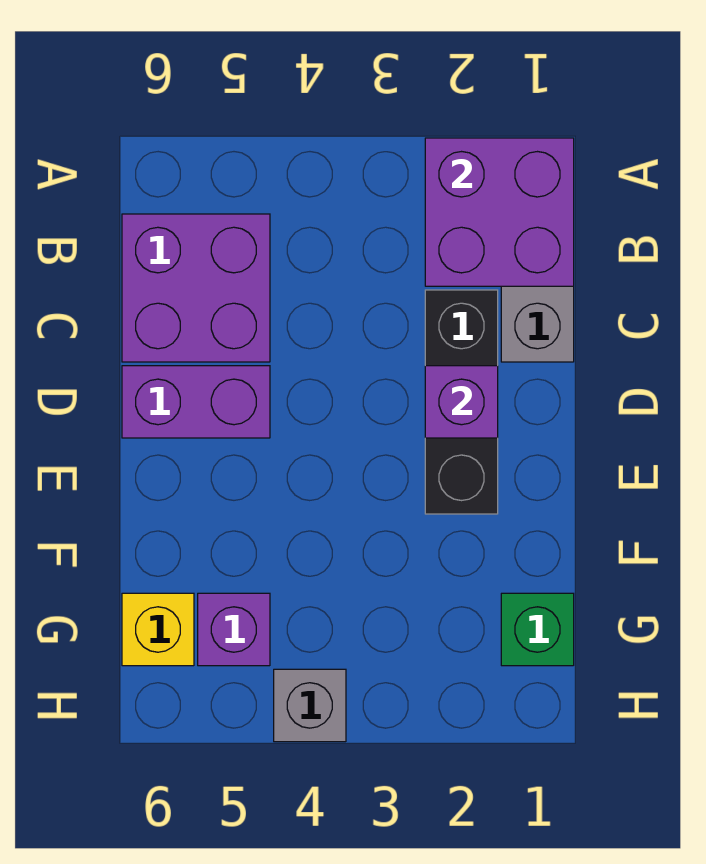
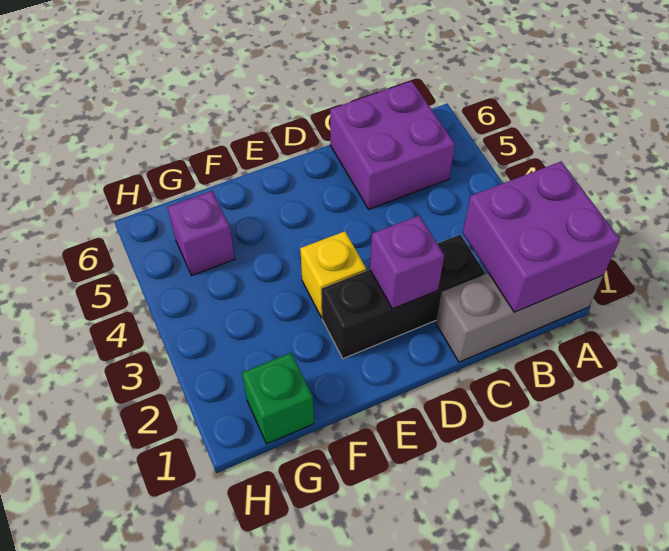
purple 1x2 brick [122,366,270,438] -> none
yellow 1x1 brick [122,593,194,666] -> yellow 1x1 brick moved to [300,231,366,318]
grey 1x1 brick [274,669,346,742] -> none

